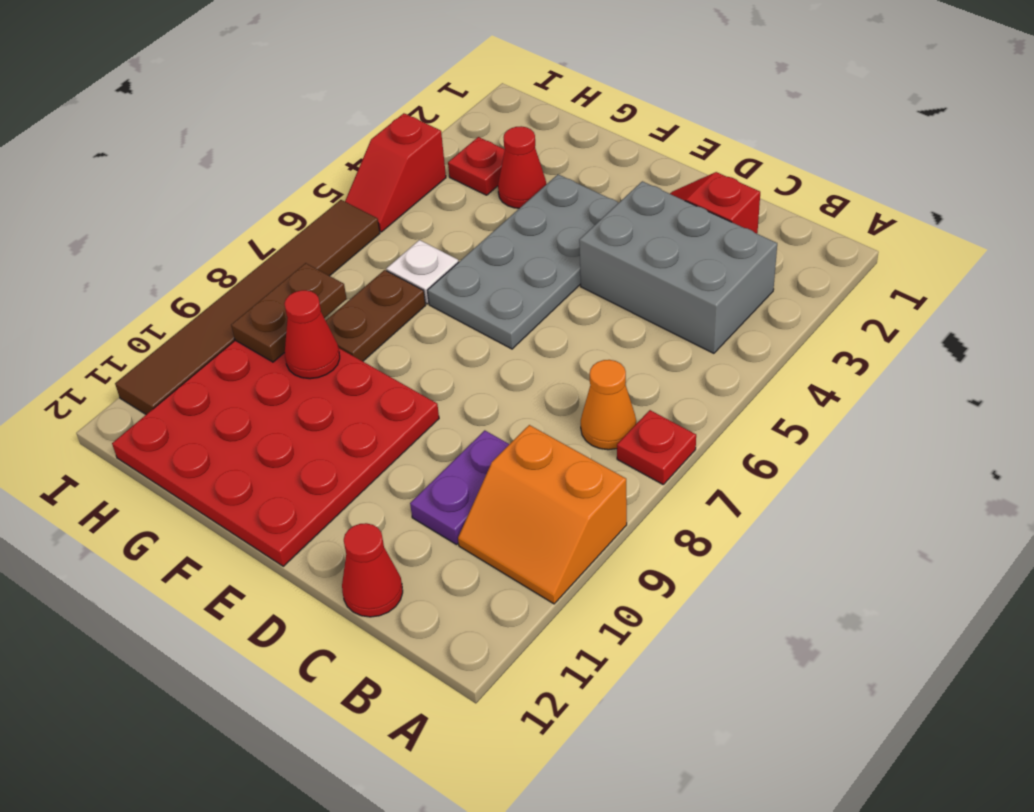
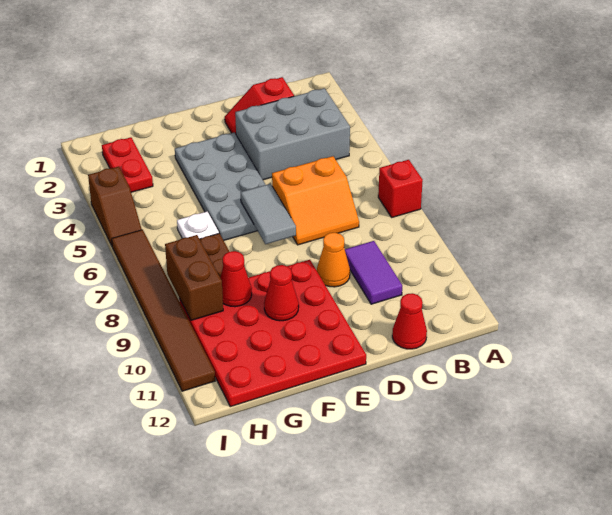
red 1x1 plate [617,410,696,484] -> red 1x1 brick [378,160,423,217]
orange 2x2 slope [458,425,627,604] -> orange 2x2 slope moved to [272,156,359,245]
orange 1x1 cone [581,360,636,450] -> orange 1x1 cone moved to [317,233,350,287]
purple 1x2 plate [410,430,509,545] -> purple 1x2 tile [345,241,402,304]
none -> grey 1x2 tile [241,184,296,244]
red 1x1 cone [498,126,546,208] -> red 1x1 cone moved to [264,265,299,321]
red 1x1 plate [448,137,505,195] -> red 1x2 plate [102,137,153,192]
brown 1x2 plate [231,263,347,362] -> brown 1x2 brick [165,235,223,320]
red 1x2 slope [345,113,446,232] -> brown 1x2 slope [88,167,142,246]

